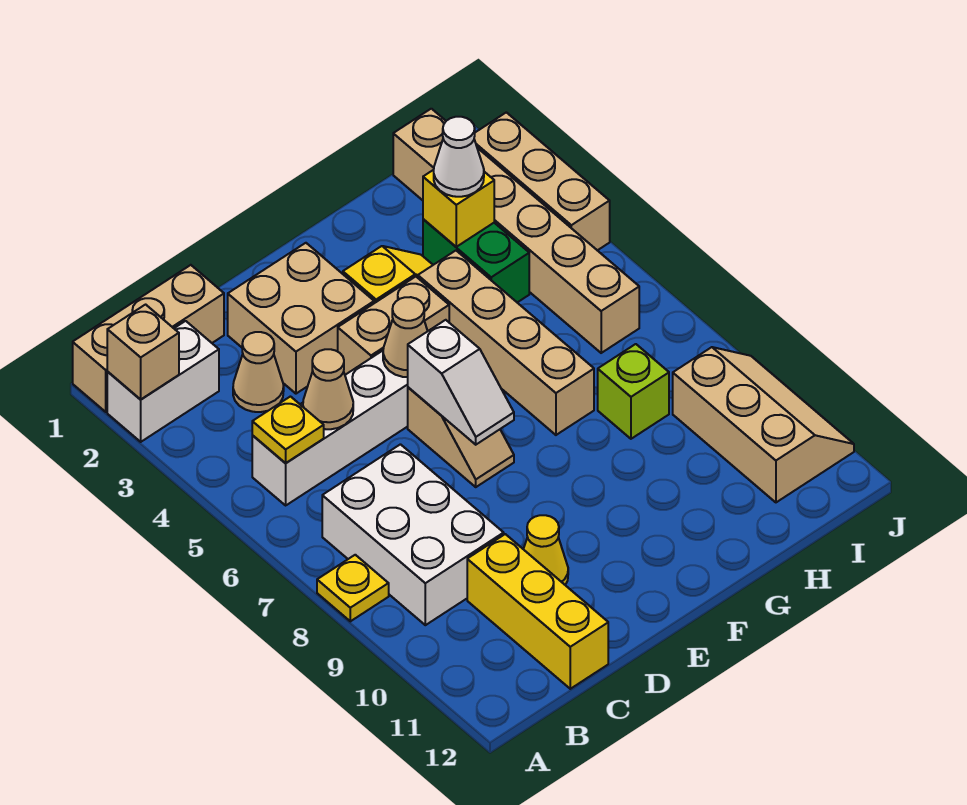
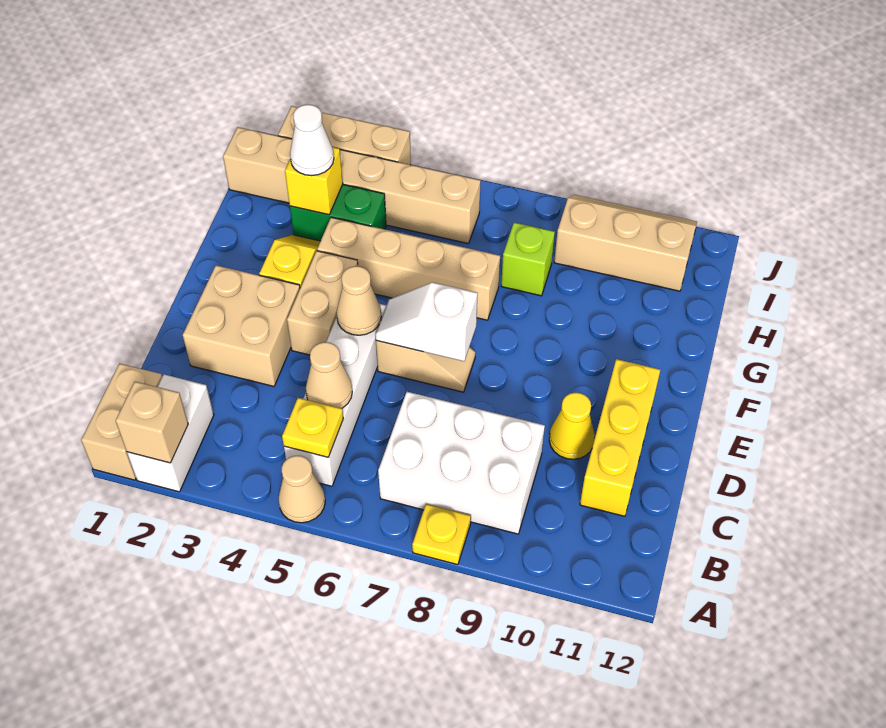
tan 1x3 brick [73,265,224,412] -> tan 1x2 brick [81,363,162,480]
tan 1x1 cone [233,332,284,412] -> tan 1x1 cone moved to [278,456,325,523]
yellow 1x3 brick [467,534,608,689] -> yellow 1x3 brick turned to [580,359,660,516]
white 1x2 slope [408,320,514,445] -> white 1x2 slope turned to [375,282,477,361]

